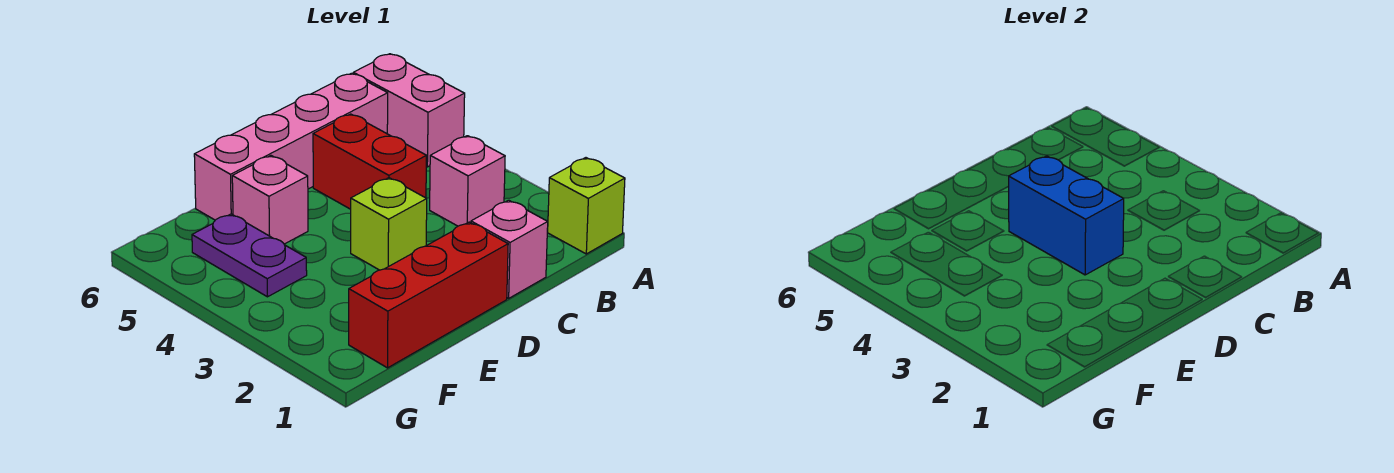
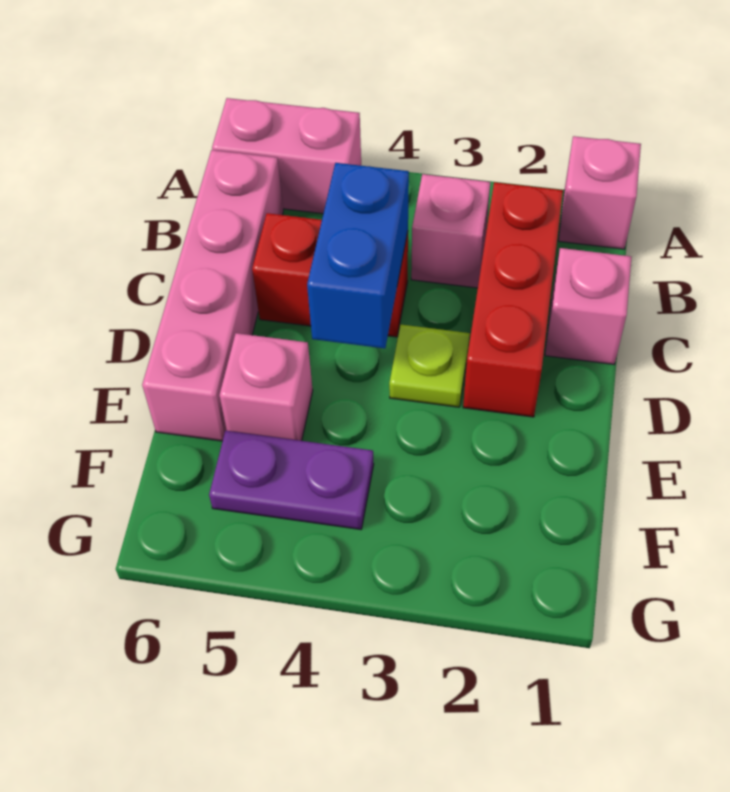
lime 1x1 brick [548,158,625,254] -> pink 1x1 brick [559,136,641,249]
red 1x3 brick [349,222,508,368] -> red 1x3 brick moved to [463,182,563,417]
lime 1x1 brick [351,178,427,270] -> lime 1x1 plate [389,325,470,407]
blue 1x2 brick [1009,156,1124,275] -> blue 1x2 brick turned to [307,163,409,348]

